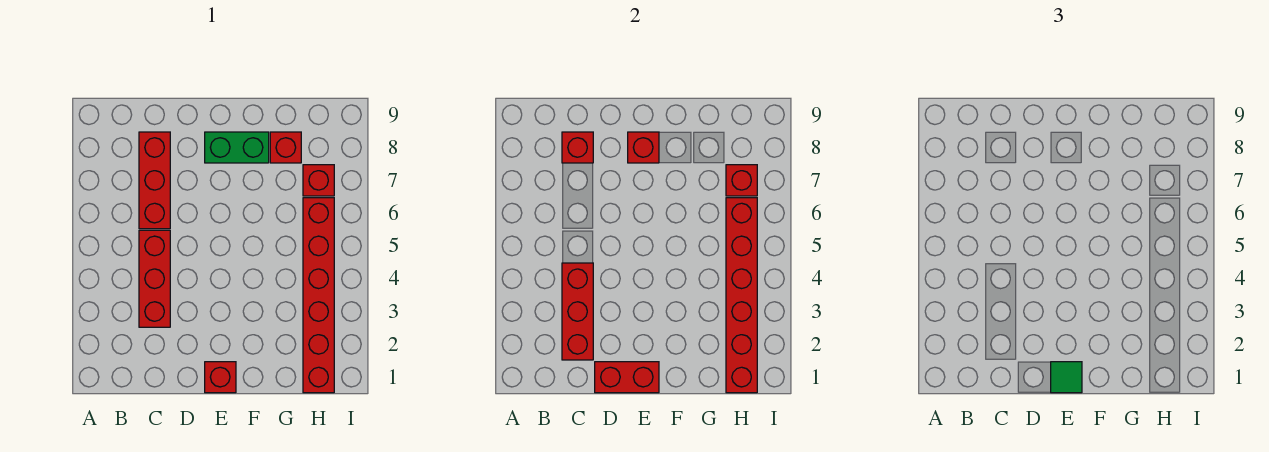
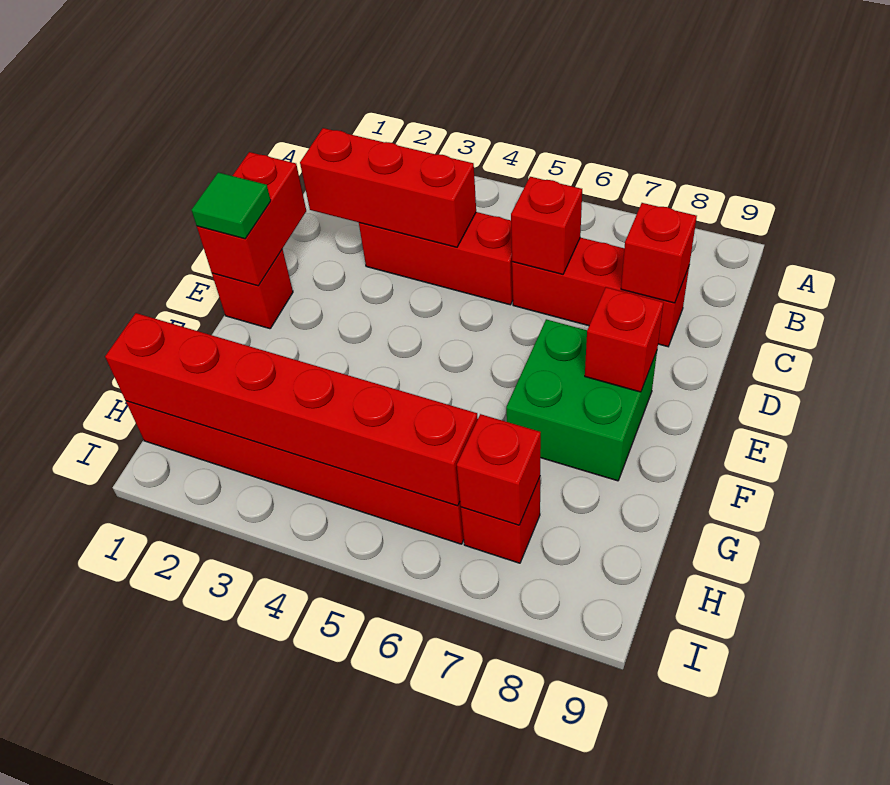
green 1x2 brick [205,132,269,163] -> green 2x2 brick [506,319,657,481]
red 1x1 brick [270,132,301,163] -> red 1x1 brick moved to [511,177,582,274]

